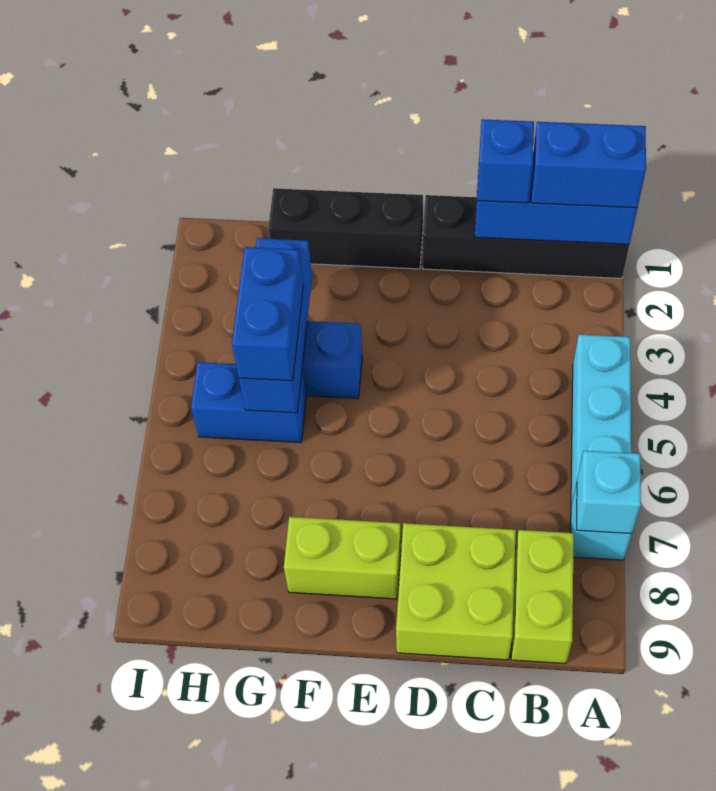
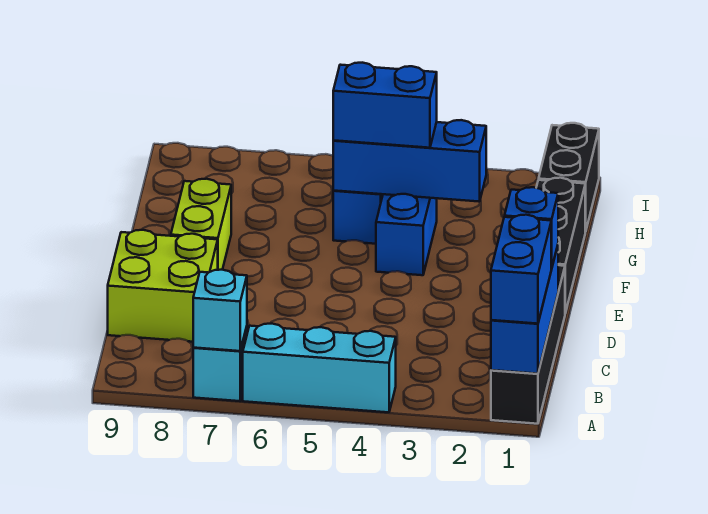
lime 1x2 brick [511,530,574,664] -> none
none -> black 1x2 brick [539,123,599,231]

